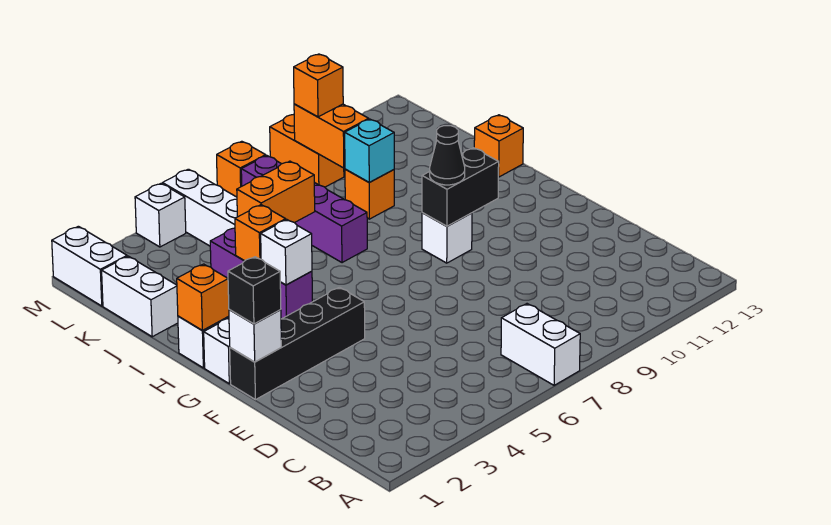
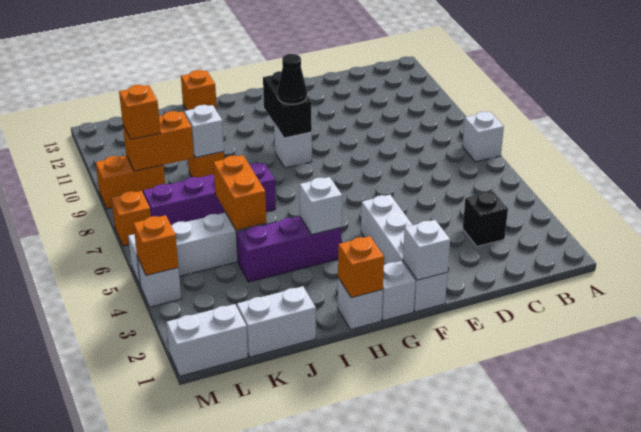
white 1x2 brick [501,304,580,385] -> white 1x1 brick [462,111,504,162]
black 1x4 brick [230,287,365,400] -> white 1x4 brick [361,195,448,312]
black 1x1 brick [228,257,281,324] -> black 1x1 brick moved to [463,191,508,247]
orange 1x1 brick [235,205,286,261] -> orange 1x1 brick moved to [133,215,178,275]
cyan 1x1 brick [345,119,394,182] -> white 1x1 brick [184,105,224,158]

